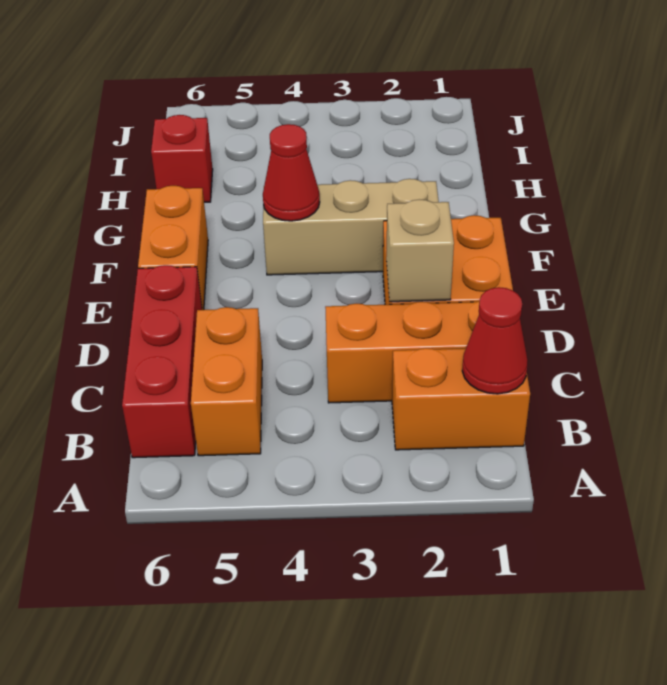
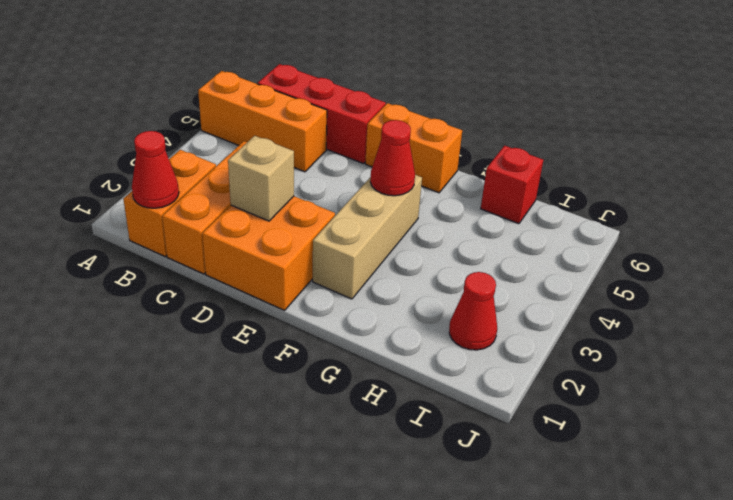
orange 1x2 brick [191,307,262,456] -> orange 1x3 brick [198,71,327,172]
none -> red 1x1 cone [449,272,497,350]

